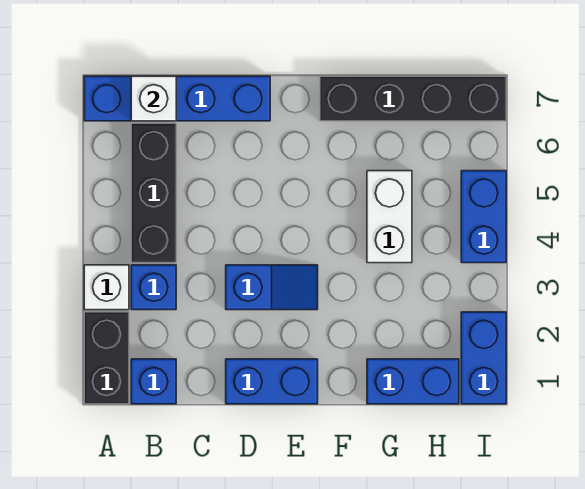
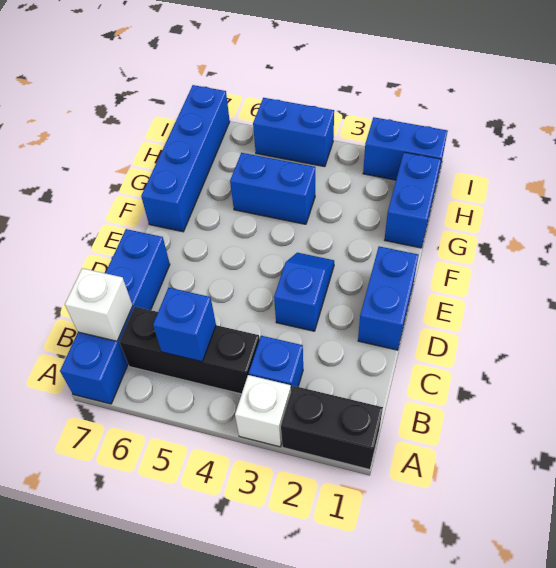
blue 1x1 brick [131,359,176,404] -> blue 1x1 brick moved to [153,288,216,362]
black 1x4 brick [320,76,506,121] -> blue 1x4 brick [141,85,230,232]
white 1x2 brick [367,171,412,263] -> blue 1x2 brick [230,153,315,224]

